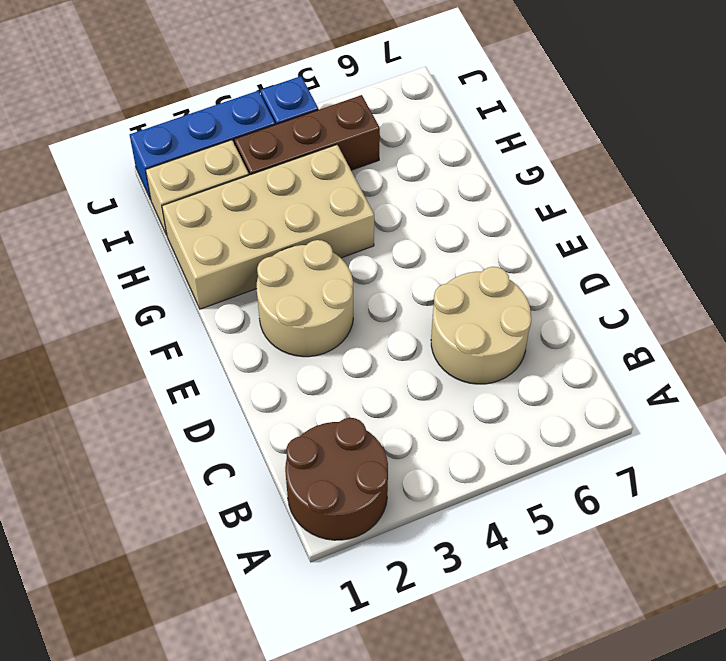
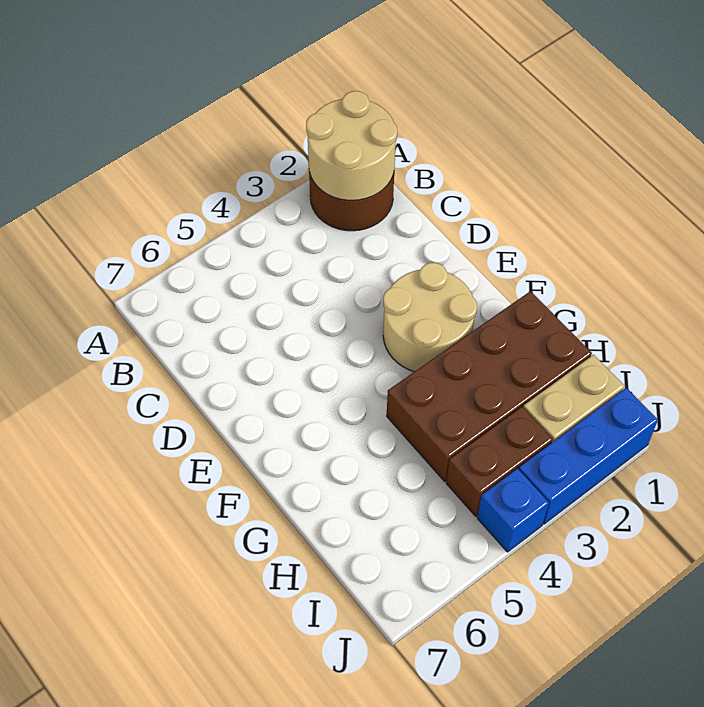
tan 2x2 round brick [431,267,531,384] -> tan 2x2 round brick moved to [306,91,397,200]
tan 2x4 brick [162,145,374,309] -> brown 2x4 brick [387,291,592,481]
brown 1x3 brick [234,95,380,175] -> brown 1x2 brick [446,407,553,516]

